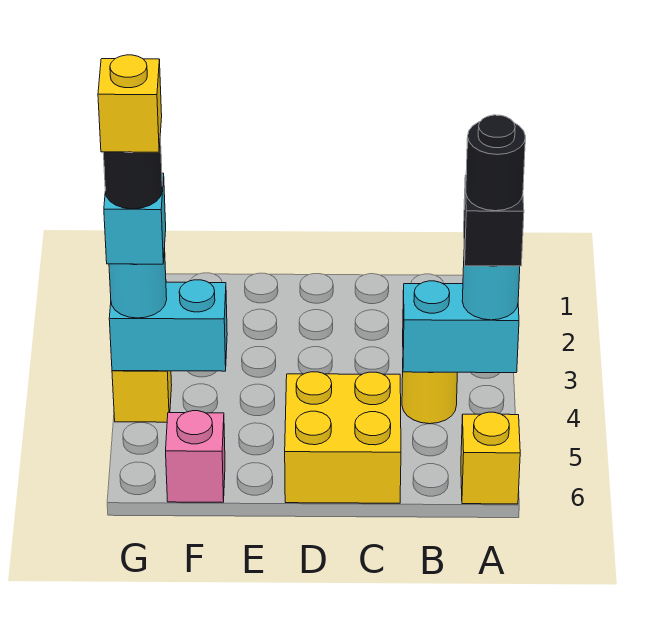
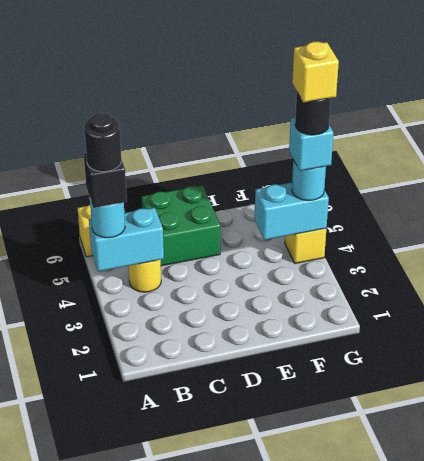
yellow 2x2 brick [285,372,401,503] -> green 2x2 brick [142,185,220,266]
pink 1x1 brick [166,411,225,502] -> none

